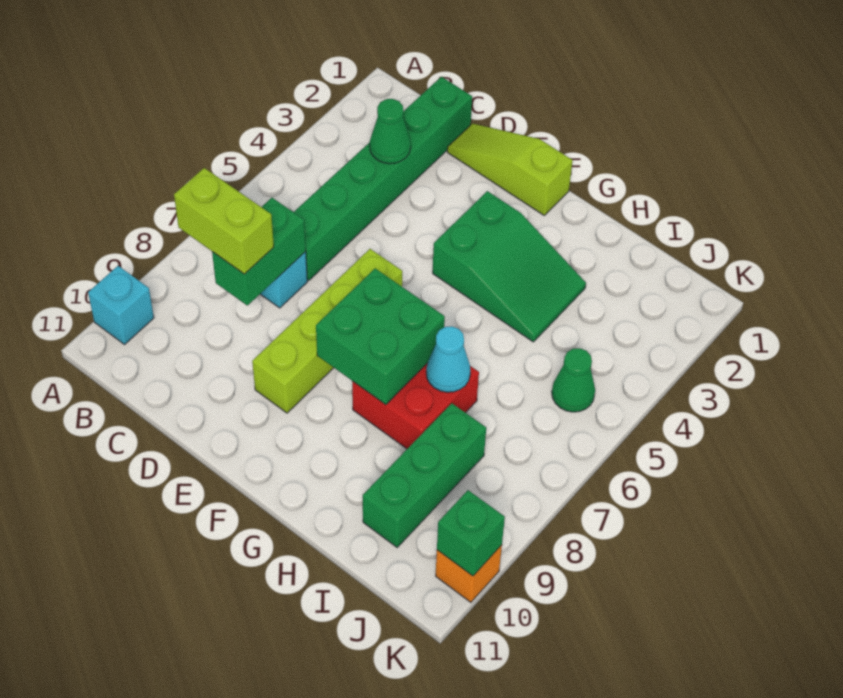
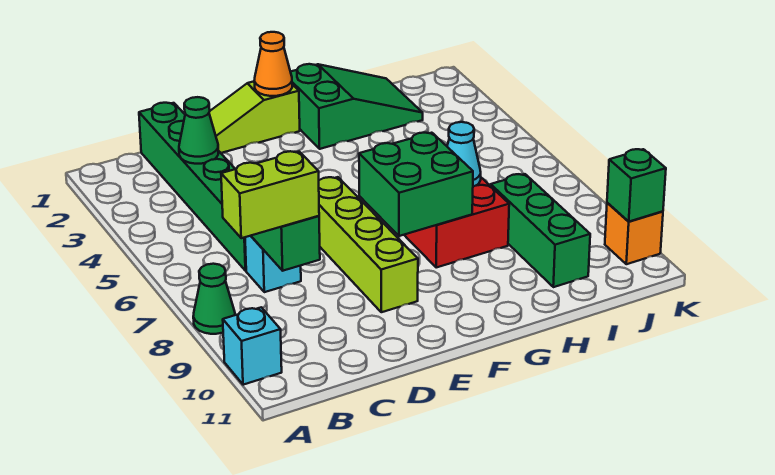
none -> orange 1x1 cone [254,32,292,96]
green 2x3 slope [433,191,586,342] -> green 2x3 slope moved to [291,64,423,149]
green 1x1 cone [552,348,595,412] -> green 1x1 cone moved to [193,264,235,334]

